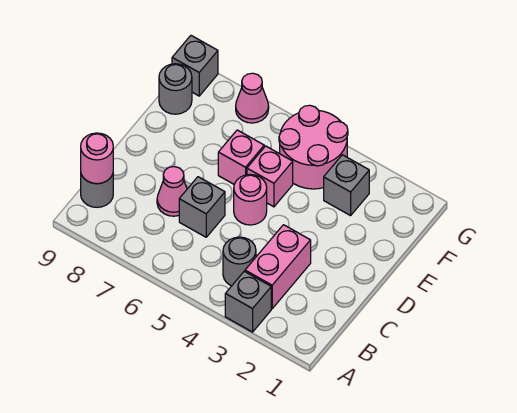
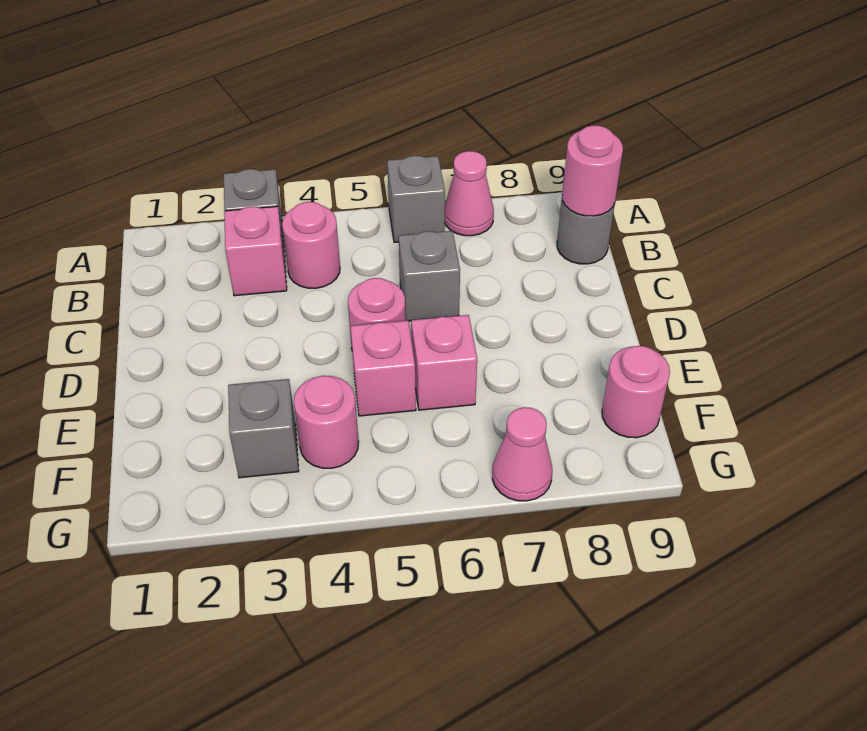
pink 1x2 brick [245,225,311,309] -> pink 1x1 brick [224,206,287,296]
grey 1x1 round brick [223,237,256,286] -> pink 1x1 round brick [282,202,340,288]
pink 1x1 cone [157,167,187,216] -> pink 1x1 cone moved to [445,151,494,236]
pink 2x2 round brick [279,105,348,189] -> pink 1x1 round brick [294,376,359,468]
grey 1x1 round brick [159,64,192,114] -> pink 1x1 round brick [602,346,670,438]
grey 1x1 brick [172,36,218,96] -> grey 1x1 brick moved to [387,156,445,243]

